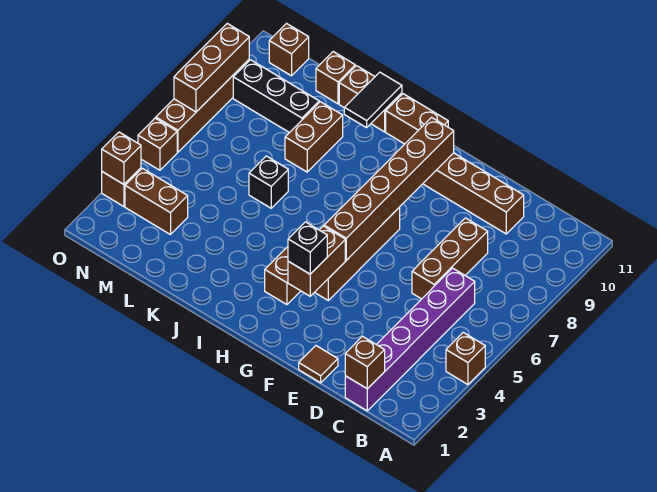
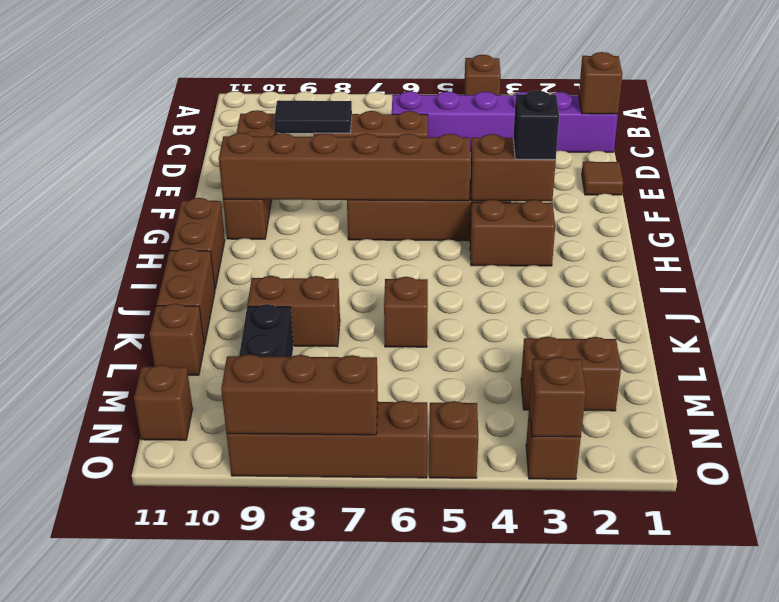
black 1x2 tile [344,72,402,128] -> black 1x2 tile moved to [274,101,352,133]
black 1x1 brick [249,156,288,208] -> brown 1x1 brick [384,277,428,347]
brown 1x2 brick [125,168,188,235] -> brown 1x2 brick turned to [521,336,621,411]

